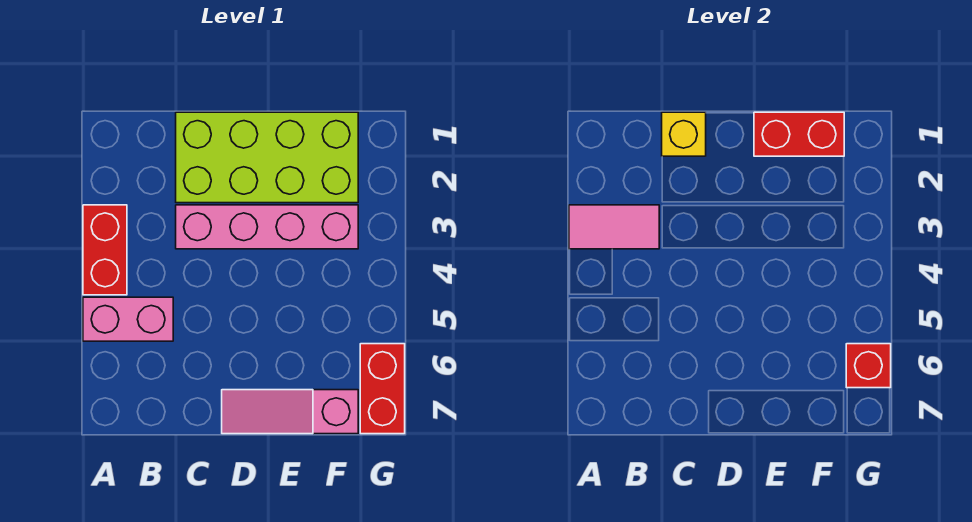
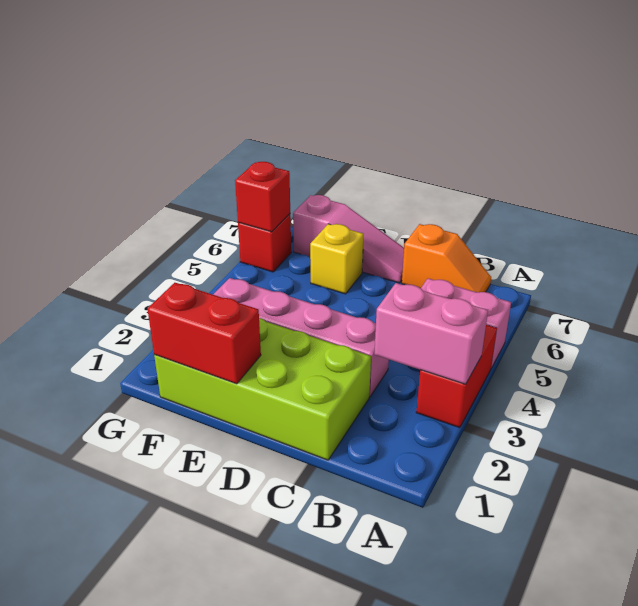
pink 1x2 tile [569,205,659,249] -> pink 1x2 brick [374,283,488,384]
none -> orange 1x2 slope [402,224,491,292]
yellow 1x1 brick [662,112,706,156] -> yellow 1x1 brick moved to [310,224,363,294]
red 1x2 brick [360,344,405,434] -> red 1x1 brick [238,214,291,272]

